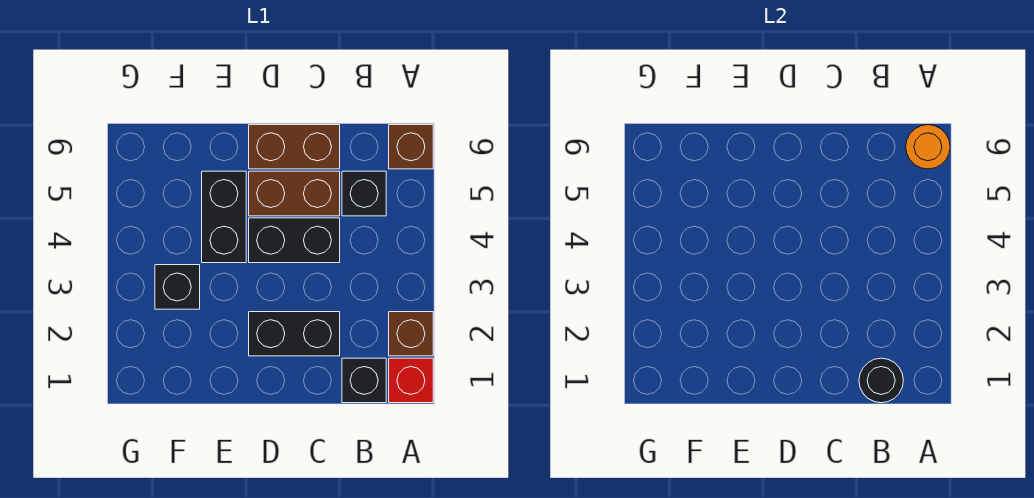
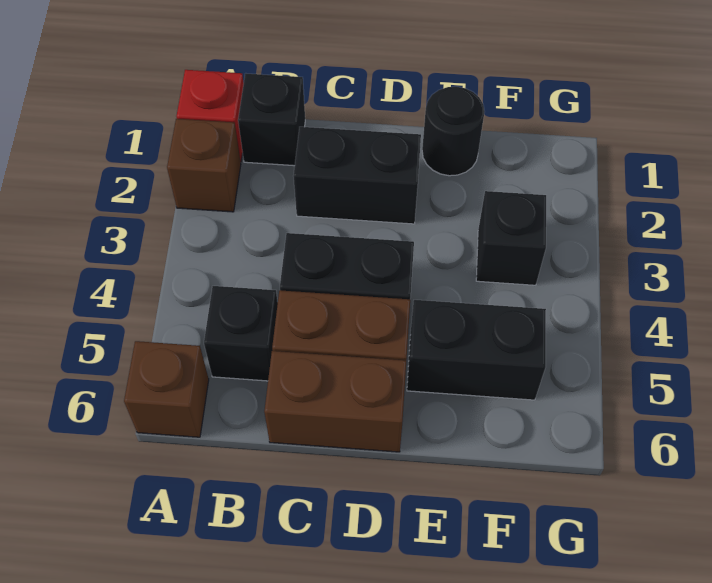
orange 1x1 round brick [906,125,950,169] -> none
black 1x1 round brick [859,358,903,403] -> black 1x1 round brick moved to [422,87,485,176]
black 1x2 brick [202,171,246,263] -> black 1x2 brick turned to [407,300,546,400]

